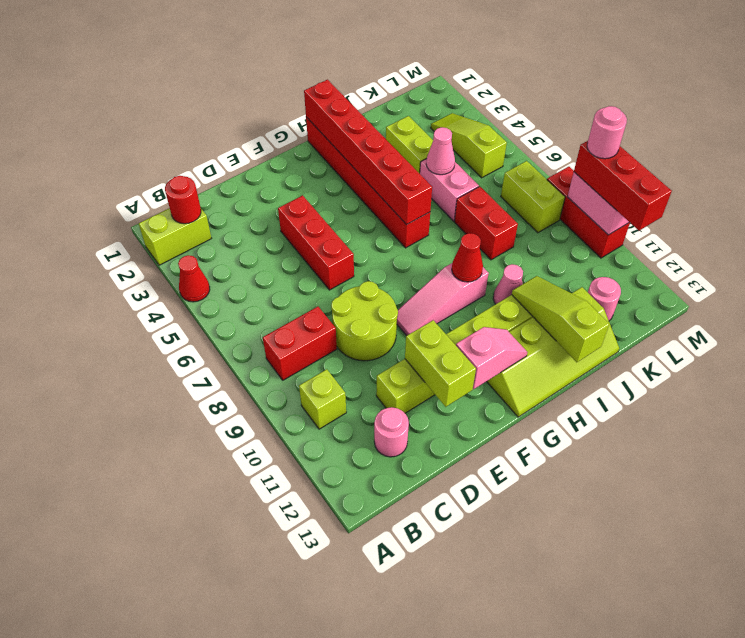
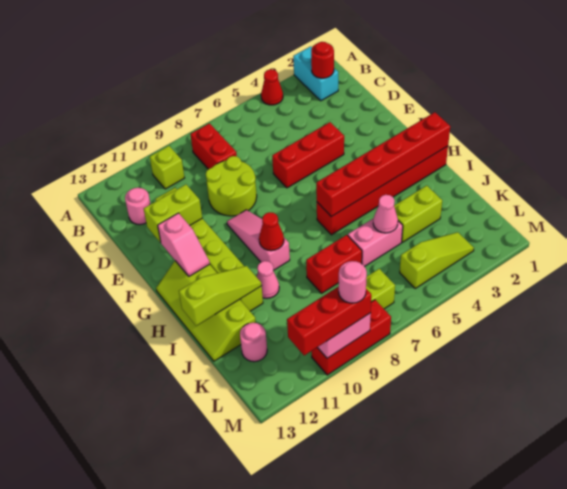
lime 1x2 brick [139,208,212,265] -> cyan 1x2 brick [293,46,338,101]

